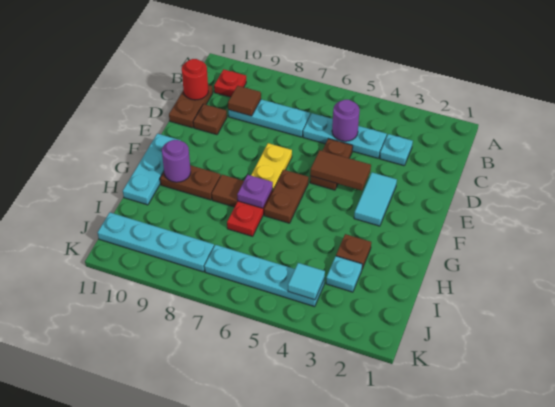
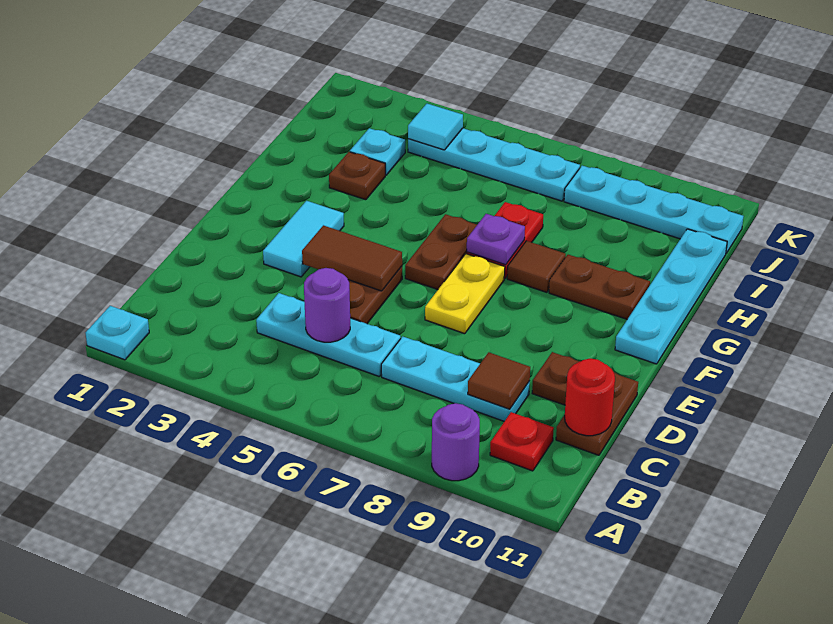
cyan 1x1 plate [380,134,413,166] -> cyan 1x1 plate moved to [86,306,149,360]
cyan 1x3 plate [123,134,181,205] -> cyan 1x4 plate [615,229,727,364]
purple 1x1 round brick [162,140,191,182] -> purple 1x1 round brick moved to [432,403,480,481]

